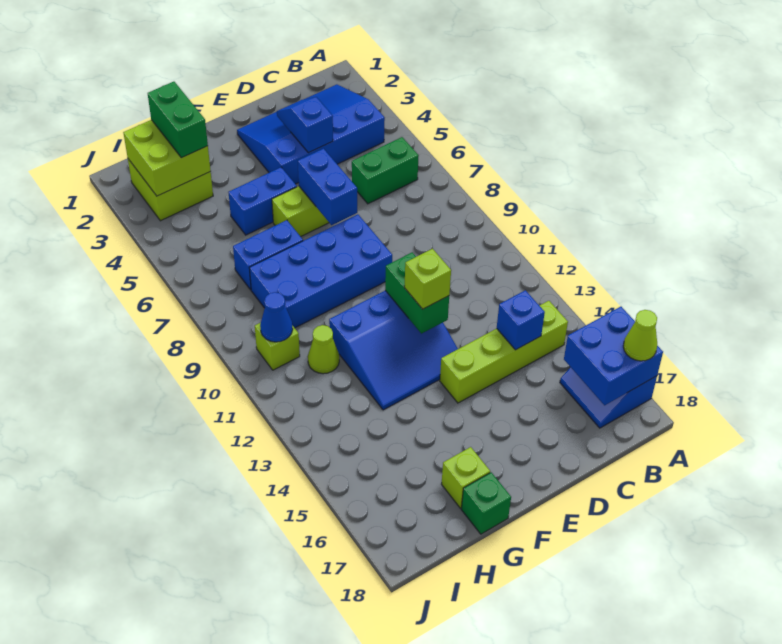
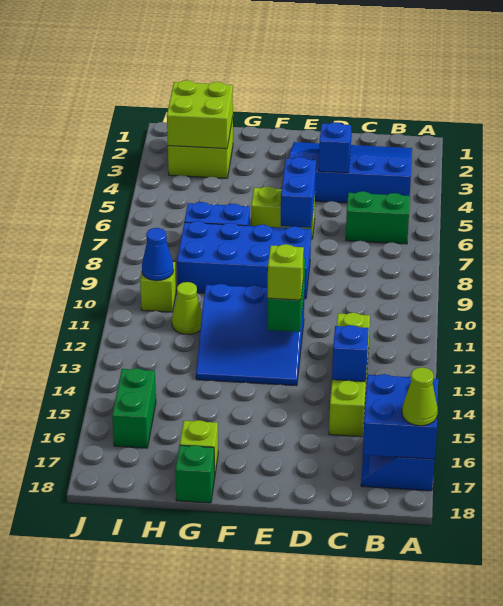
lime 1x4 brick [440,301,568,403] -> lime 1x4 brick turned to [329,313,370,437]
blue 1x2 brick [229,167,297,235] -> none
green 1x2 brick [148,82,208,158] -> green 1x2 brick moved to [112,368,156,448]

